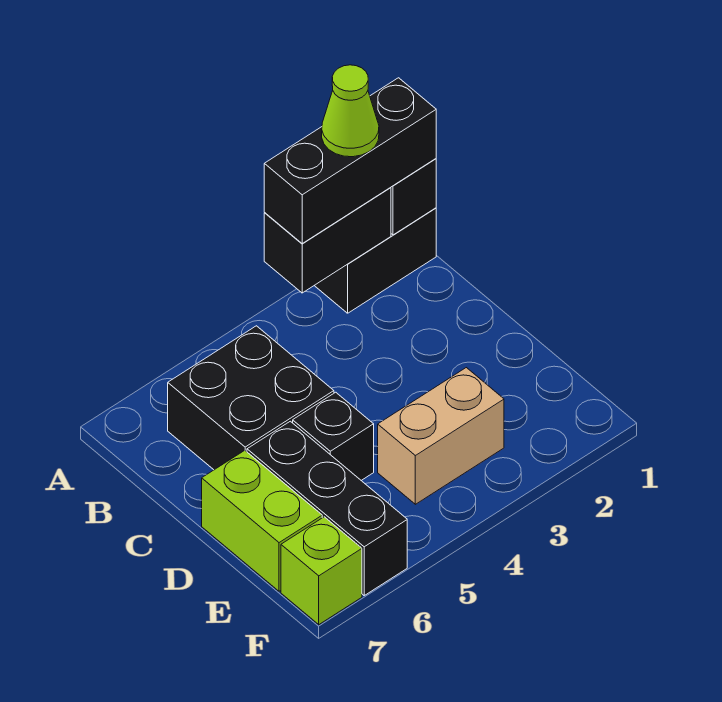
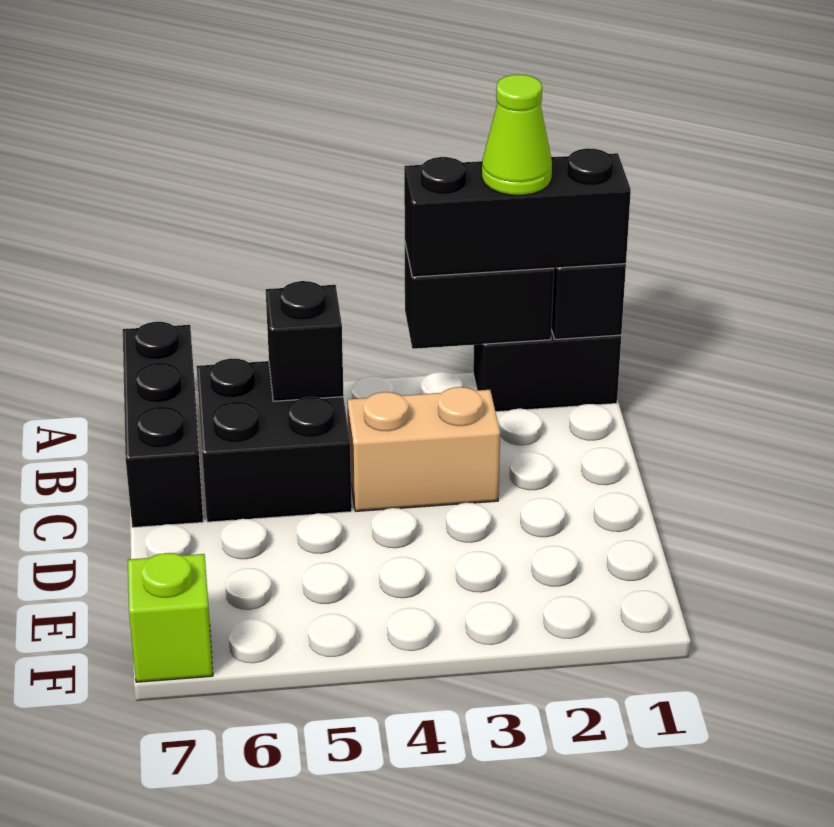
black 1x1 brick [293,392,374,481] -> black 1x1 brick moved to [266,281,344,401]
black 1x3 brick [247,421,407,595] -> black 1x3 brick moved to [123,322,203,528]
lime 1x2 brick [202,450,322,591] -> none
tan 1x2 brick [378,368,504,504] -> tan 1x2 brick moved to [347,387,500,511]

